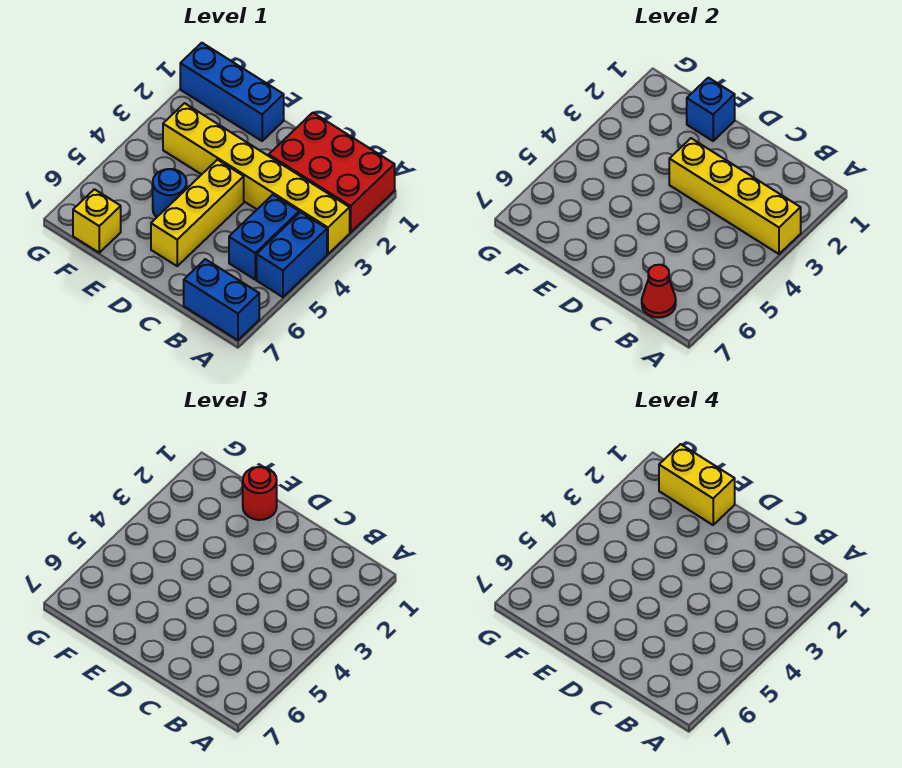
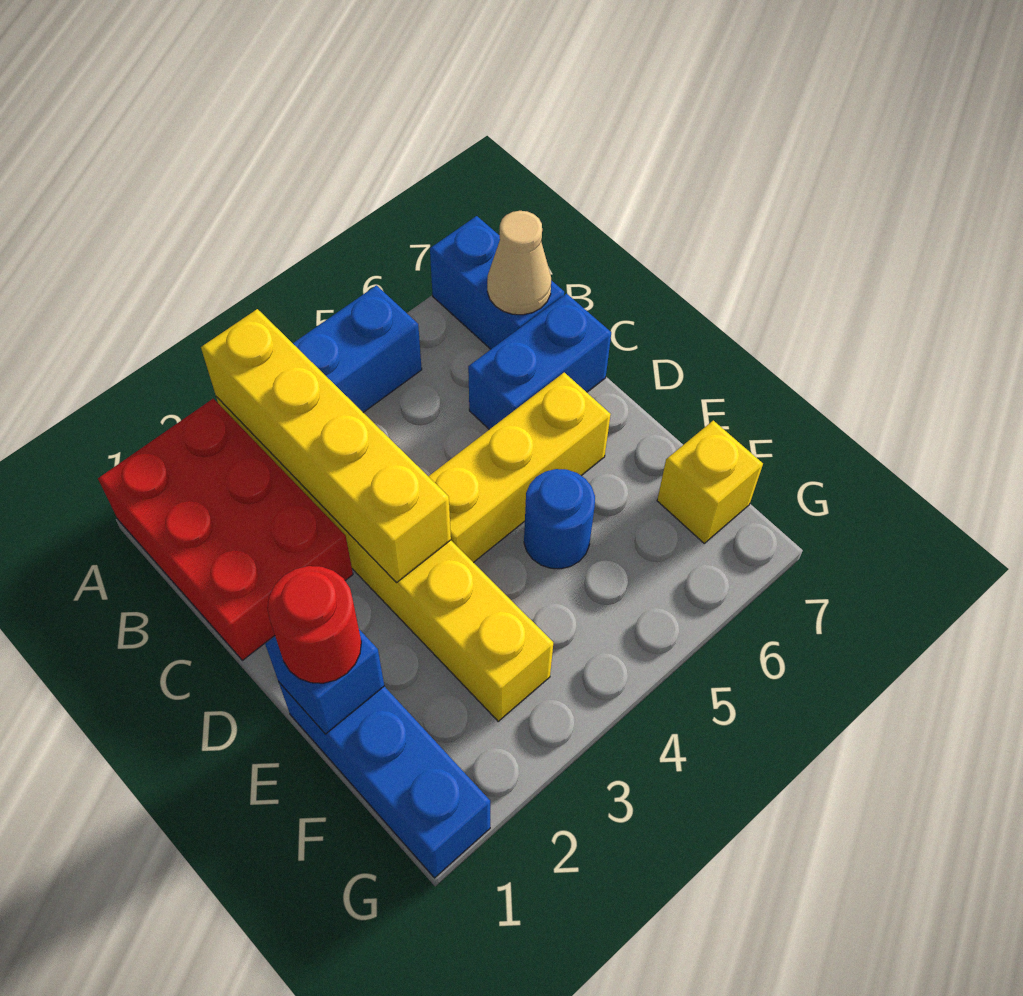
blue 1x2 brick [229,195,299,279] -> blue 1x2 brick moved to [468,294,611,429]
red 1x1 cone [642,265,676,318] -> tan 1x1 cone [487,211,551,315]
yellow 1x2 brick [659,444,735,525] -> none

